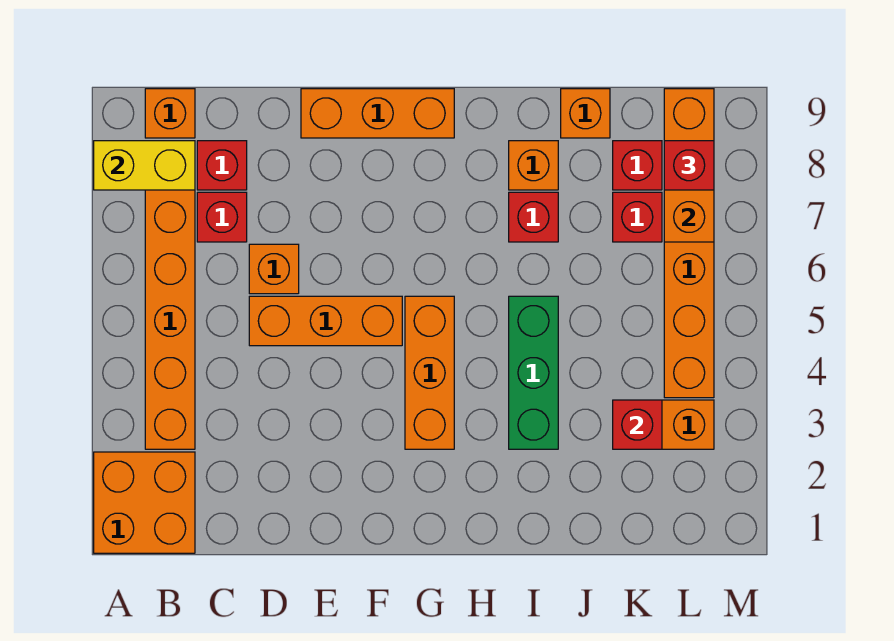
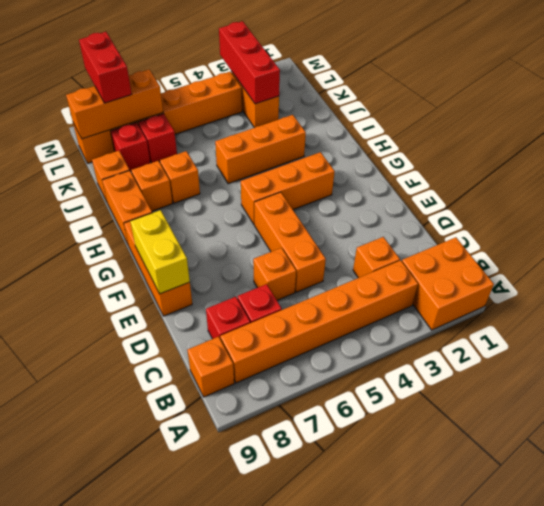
yellow 1x2 brick [94,141,195,190] -> yellow 1x2 brick moved to [130,210,190,294]
none -> orange 1x1 brick [353,237,400,278]
none -> orange 1x2 brick [102,170,152,244]
green 1x3 brick [509,296,558,449] -> orange 1x3 brick [215,115,306,184]
red 1x1 brick [509,192,558,242] -> orange 1x1 brick [160,151,200,203]
red 1x1 brick [613,400,662,449] -> red 1x3 brick [219,21,280,104]
red 1x1 brick [664,141,714,190] -> red 1x2 brick [79,32,132,103]

